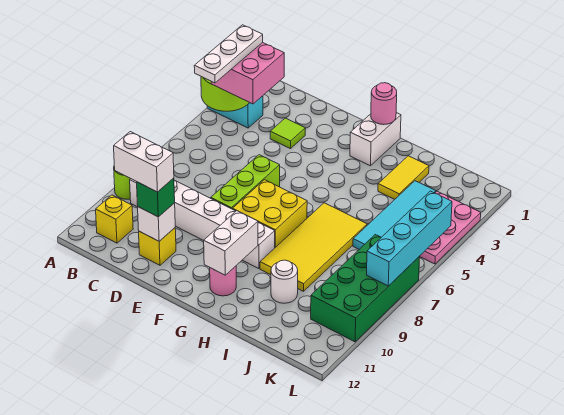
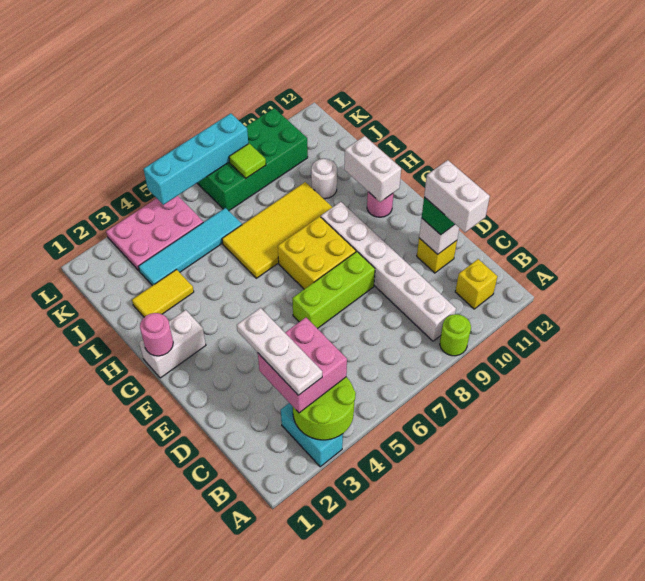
white 1x3 plate [194,25,263,83] -> white 1x3 plate turned to [237,308,322,395]
lime 1x1 tile [270,118,305,149] -> lime 1x1 tile moved to [229,144,266,178]
white 1x2 brick [204,211,258,275] -> white 1x2 brick turned to [344,136,401,202]

